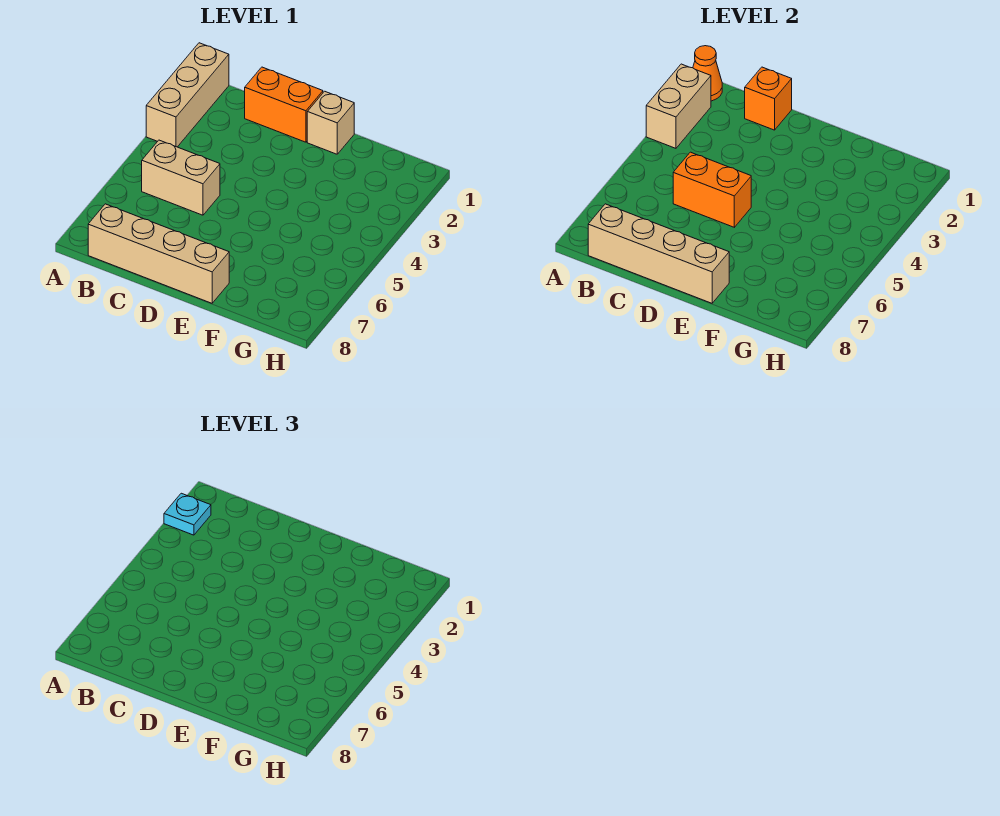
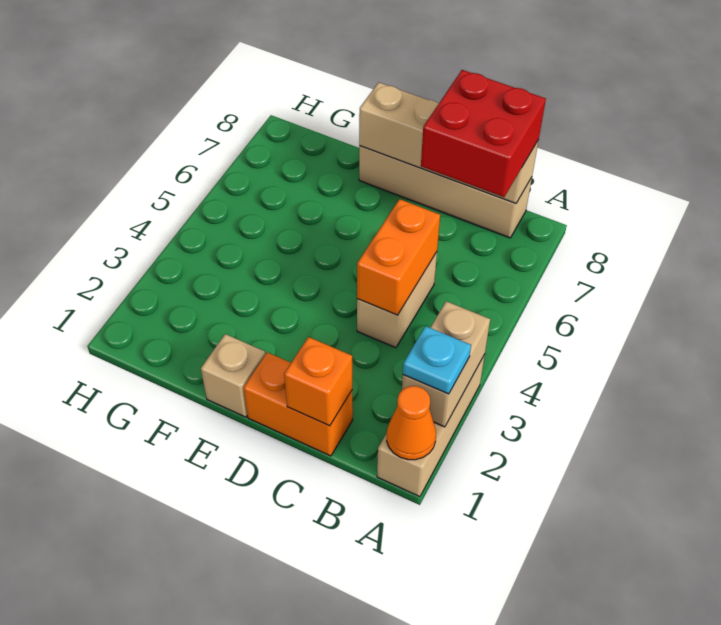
tan 1x2 brick [142,140,220,215] -> tan 1x2 brick turned to [357,252,437,348]
none -> red 2x2 brick [421,70,546,197]
orange 1x2 brick [673,152,751,227] -> orange 1x2 brick turned to [357,199,440,315]

